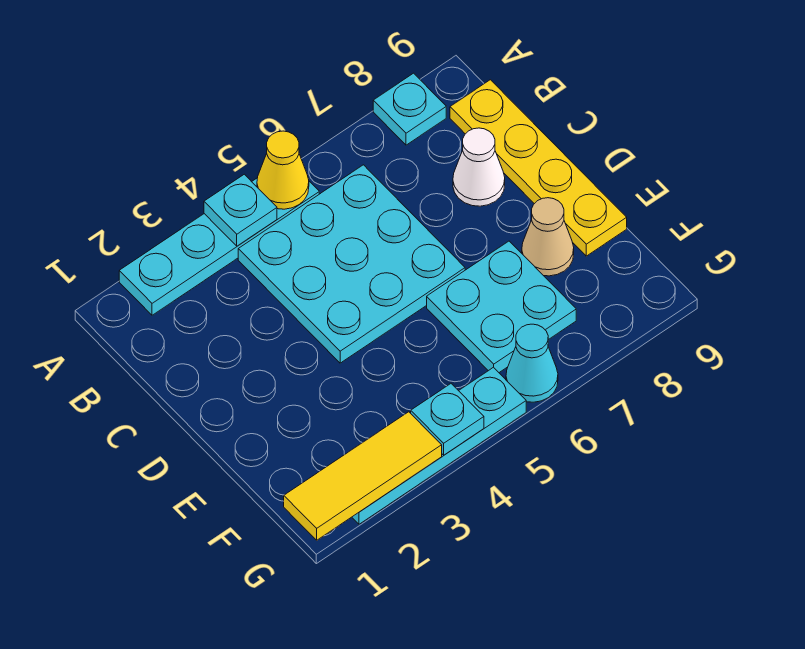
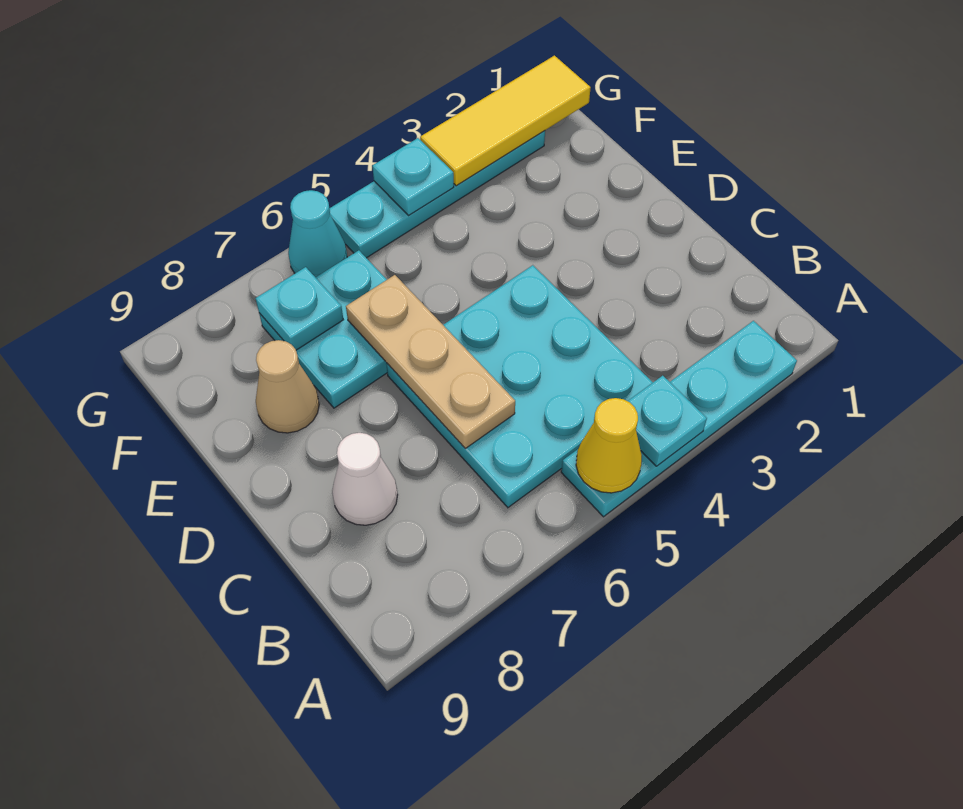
cyan 1x1 plate [373,73,446,145] -> cyan 1x1 plate moved to [256,267,343,350]
yellow 1x4 plate [450,80,627,256] -> none
none -> tan 1x3 plate [346,275,515,448]

